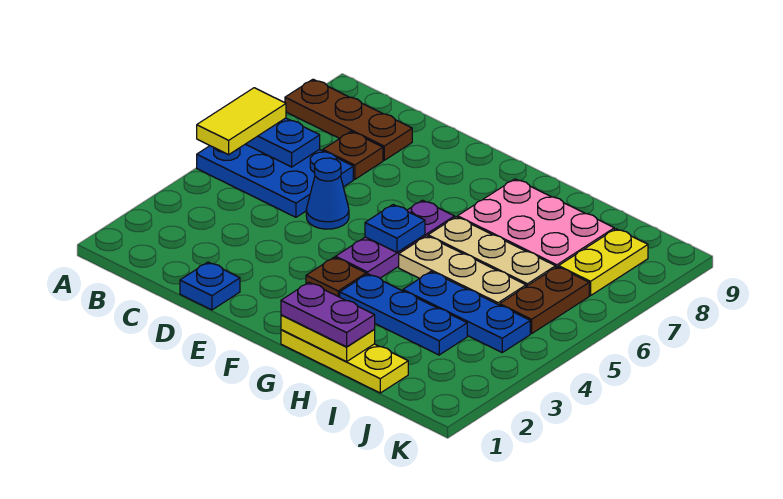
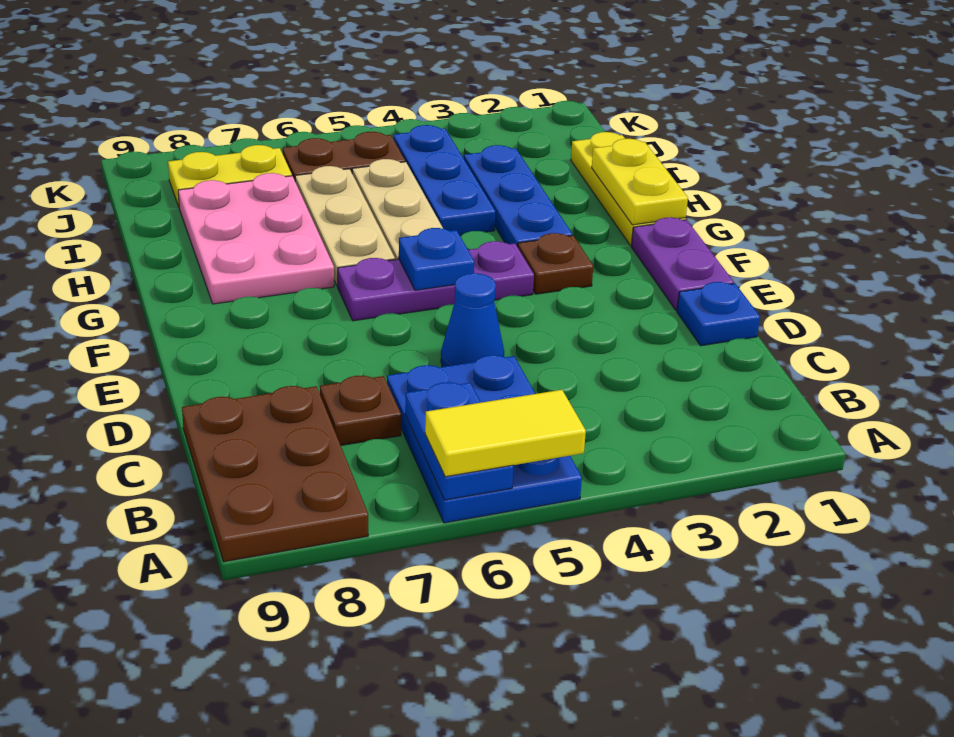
brown 1x3 plate [285,79,412,160] -> brown 2x3 plate [182,386,368,562]
purple 1x2 plate [281,282,375,347] -> purple 1x2 plate moved to [631,217,734,311]

